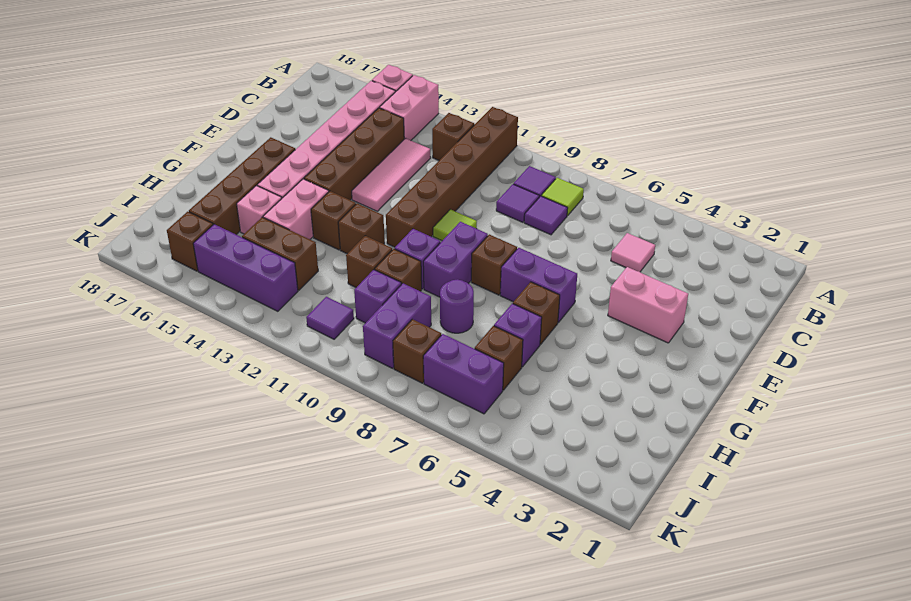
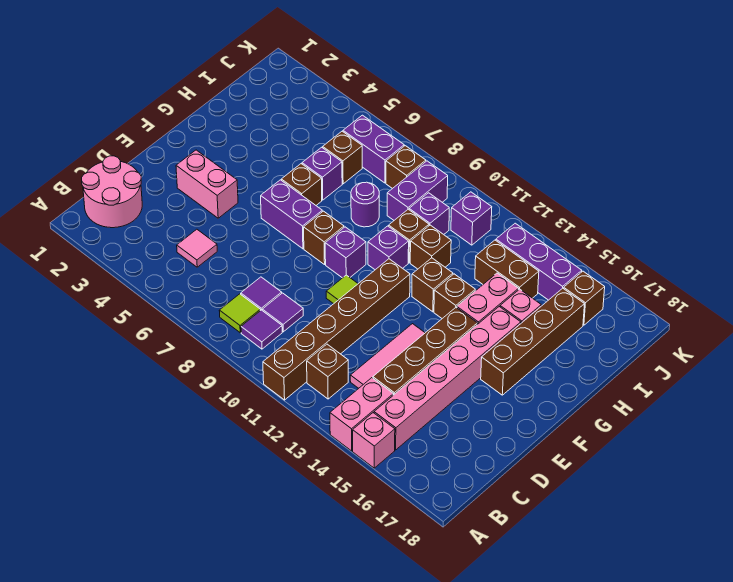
none -> pink 2x2 round brick [82,156,142,228]
purple 1x2 brick [423,222,488,297] -> purple 1x1 brick [325,227,366,278]
purple 1x1 tile [306,297,354,339] -> purple 1x1 brick [451,192,492,245]

